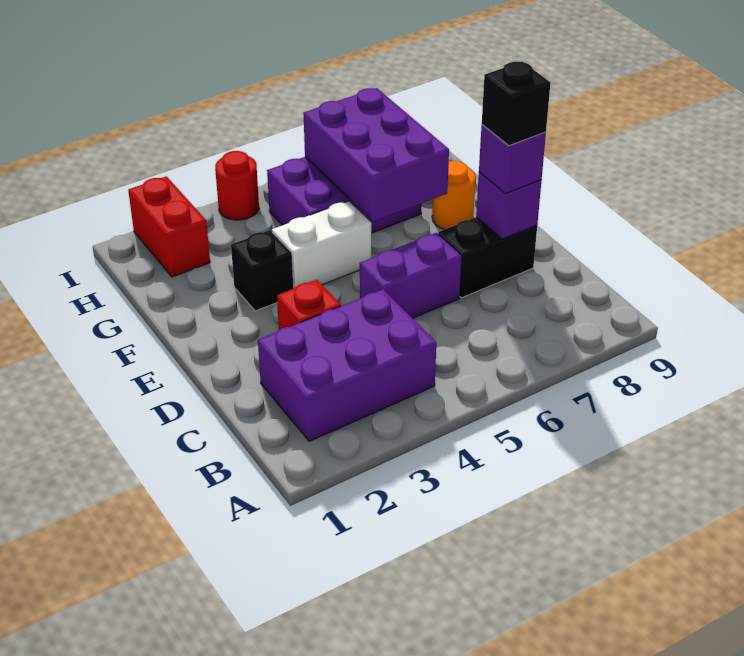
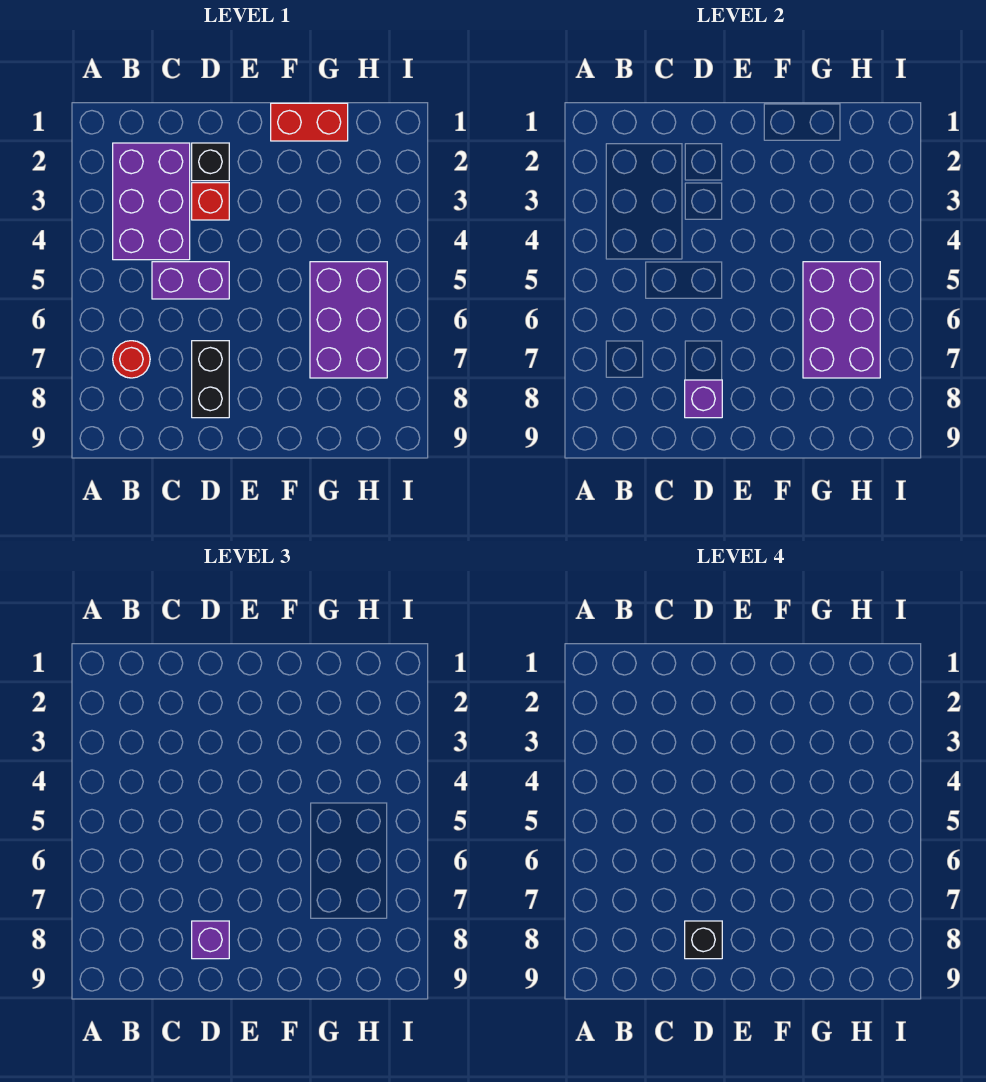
purple 1x2 brick [360,233,462,318] -> purple 1x2 brick turned to [152,262,229,299]
black 1x1 brick [231,230,293,311] -> black 1x1 brick moved to [192,143,229,181]
white 1x2 brick [272,201,371,289] -> none
purple 2x3 brick [303,88,449,221] -> purple 2x3 brick turned to [803,262,880,378]
orange 1x1 round brick [432,161,475,229] -> none
red 1x2 brick [128,176,210,277] -> red 1x2 brick moved to [271,103,348,141]
red 1x1 round brick [215,151,259,220] -> red 1x1 round brick moved to [113,341,150,378]

